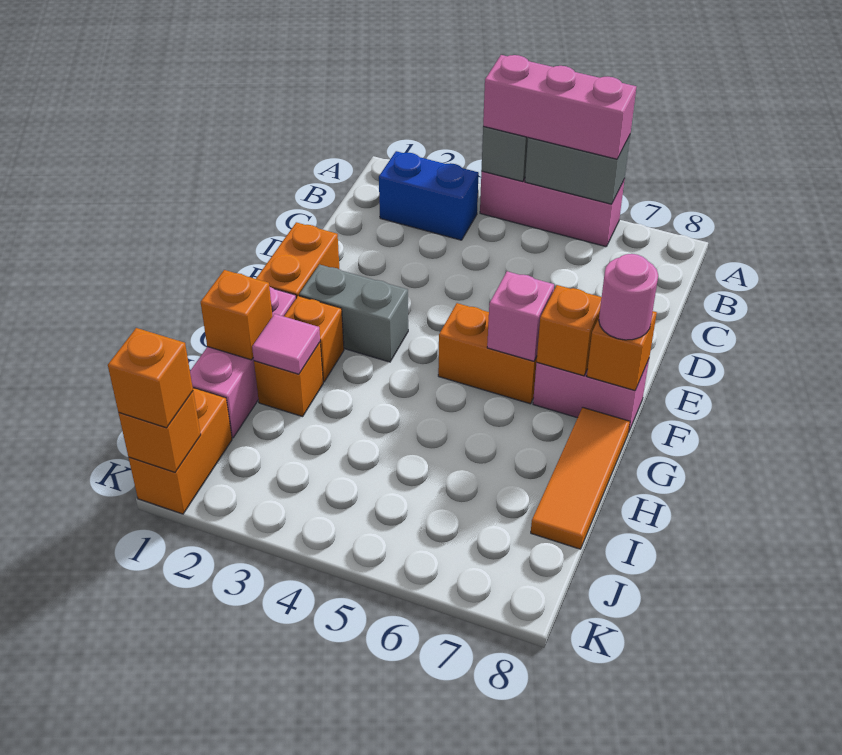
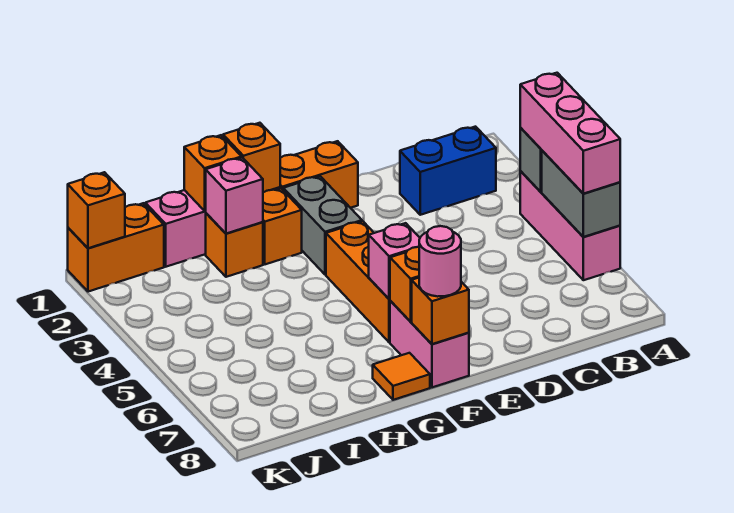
blue 1x2 brick [379,151,479,240] -> blue 1x2 brick turned to [400,127,496,215]
orange 1x2 brick [438,303,537,404] -> orange 1x3 brick [326,221,390,342]
orange 1x3 tile [531,408,630,549] -> orange 1x1 tile [373,353,430,400]
pink 1x1 tile [252,314,320,374] -> pink 1x1 brick [206,158,263,234]
orange 1x1 brick [108,328,193,428] -> orange 1x1 brick moved to [223,123,280,192]

